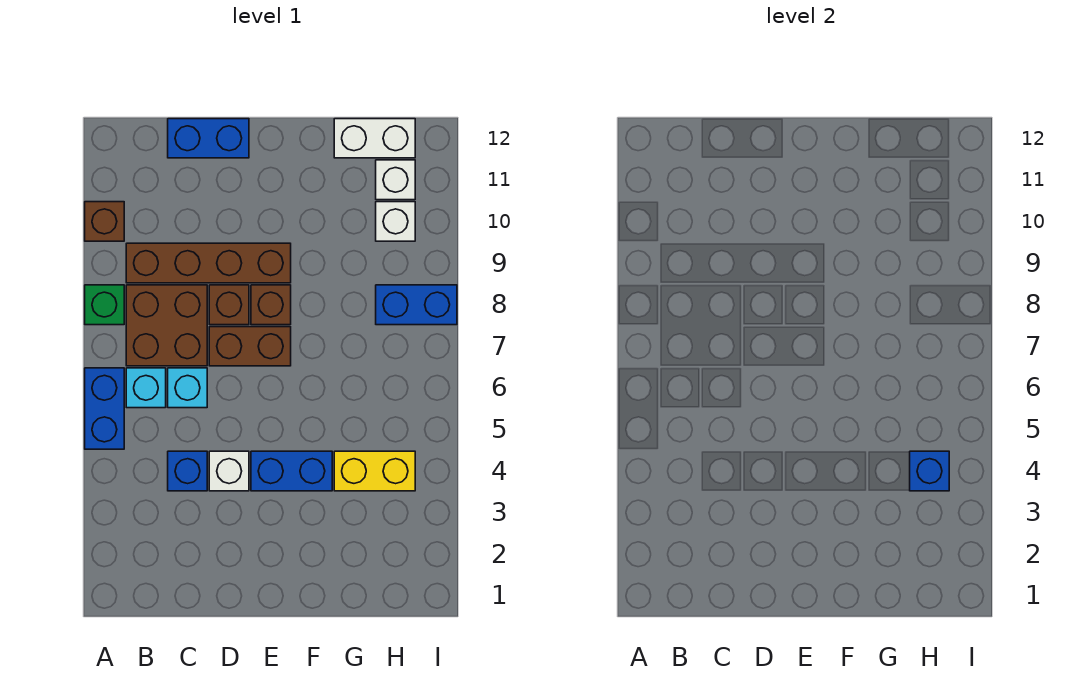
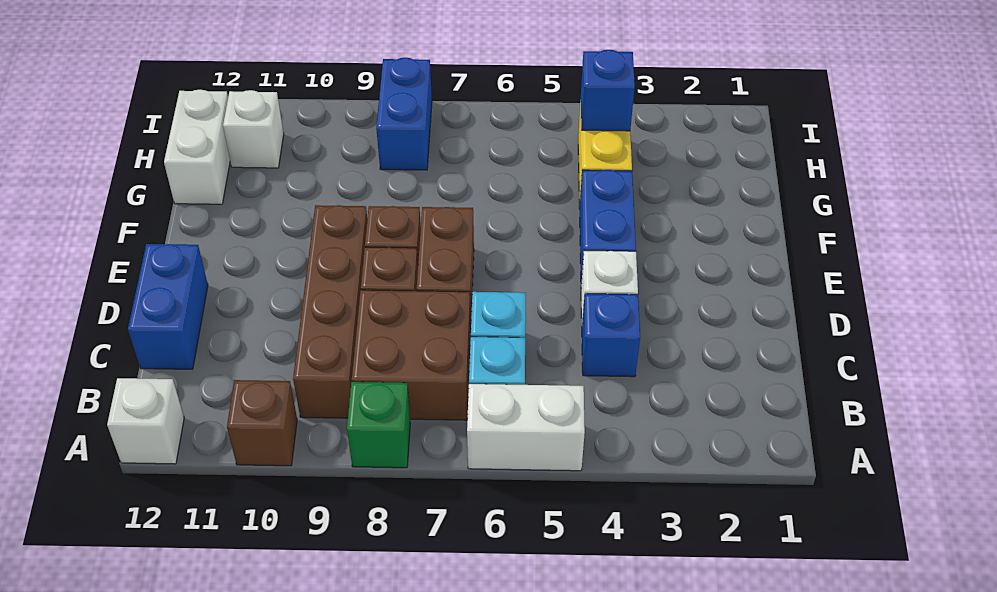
blue 1x2 brick [85,368,124,449] -> white 1x2 brick [467,384,585,471]
white 1x1 brick [376,202,415,241] -> white 1x1 brick moved to [107,378,184,464]

